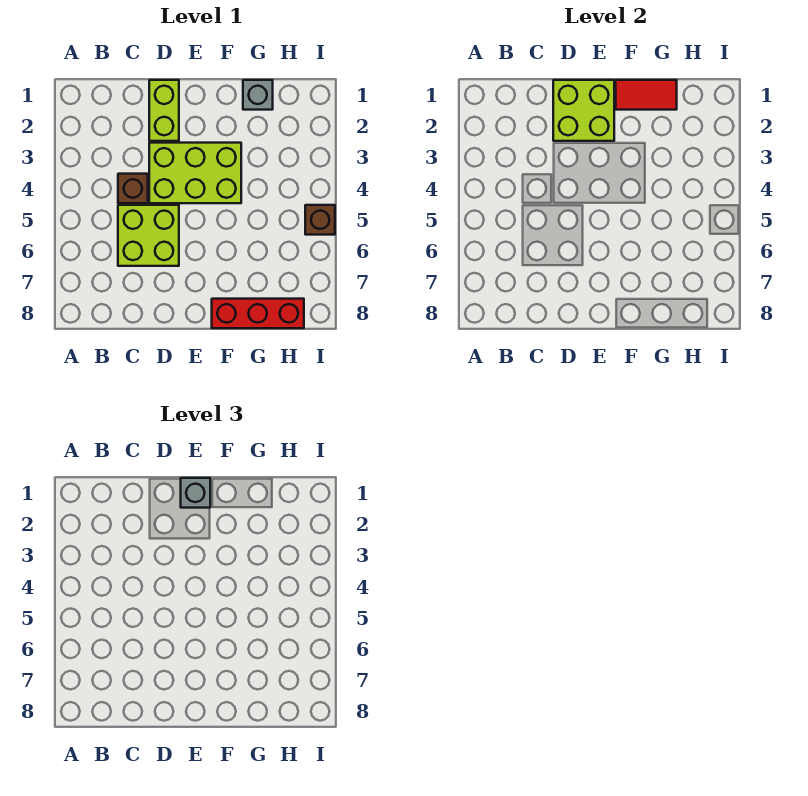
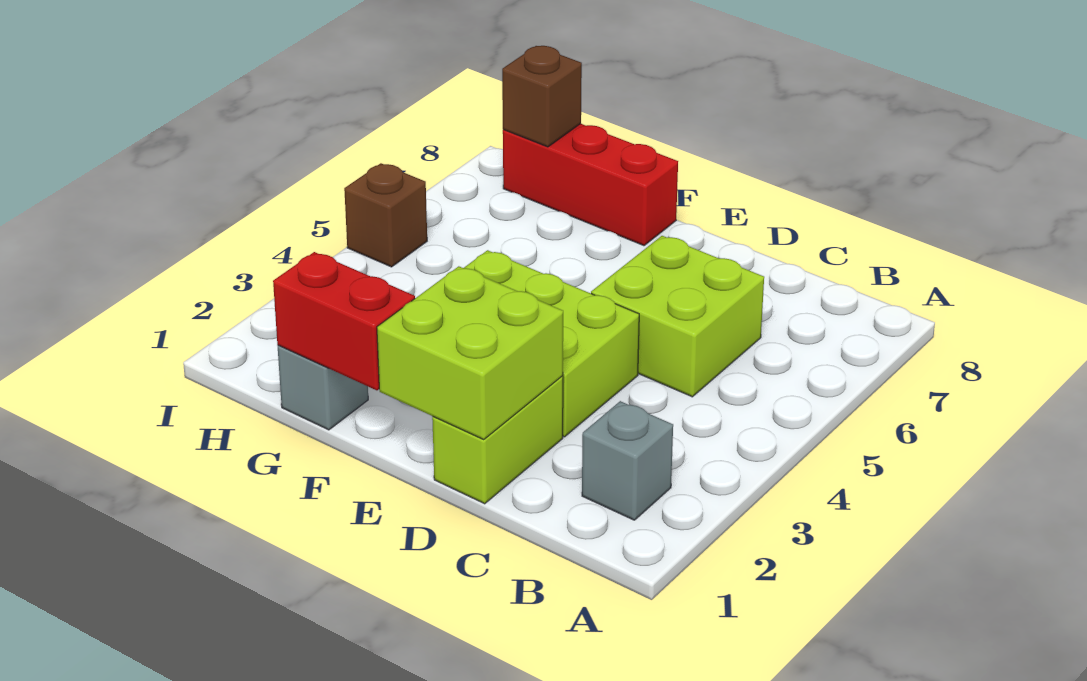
brown 1x1 brick [118,174,148,203] -> brown 1x1 brick moved to [502,46,582,147]
grey 1x1 brick [181,478,210,508] -> grey 1x1 brick moved to [582,401,673,520]
red 1x2 tile [616,80,677,110] -> red 1x2 brick [273,252,415,390]

